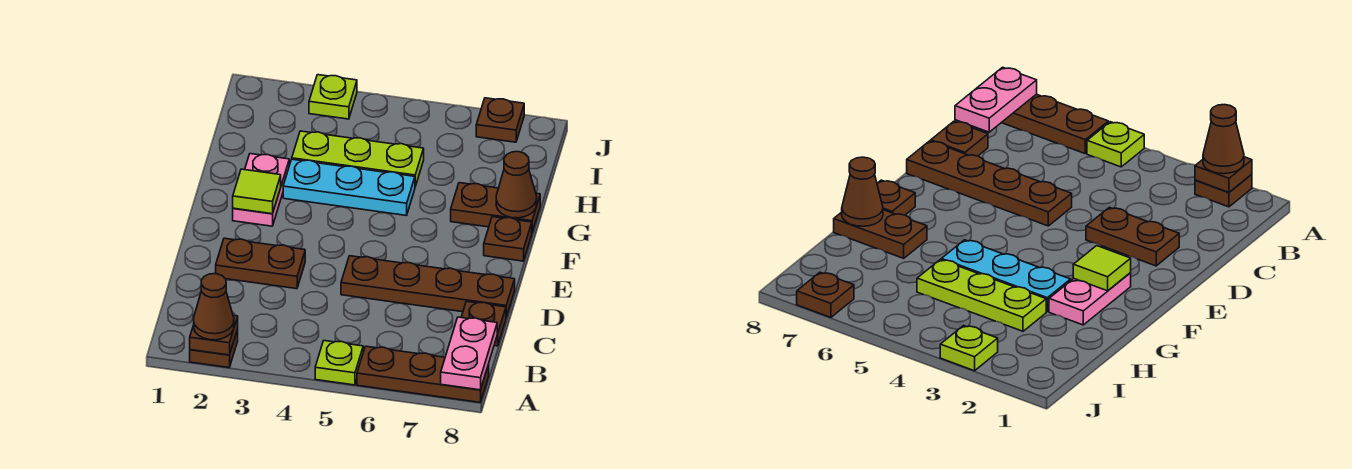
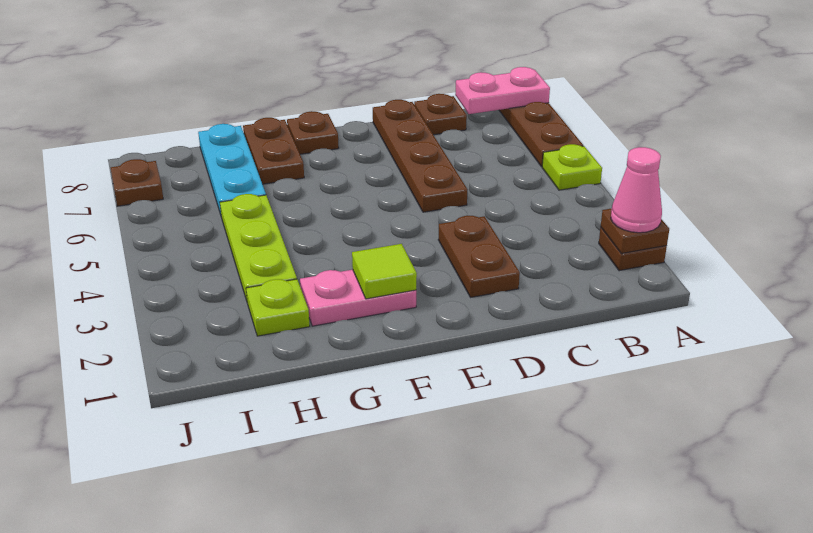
brown 1x1 cone [194,274,234,340] -> pink 1x1 cone [611,147,662,233]
cyan 1x3 plate [283,159,415,216] -> cyan 1x3 plate moved to [198,124,266,215]
brown 1x1 cone [496,152,537,218] -> none
lime 1x1 plate [309,75,357,119] -> lime 1x1 plate moved to [246,279,310,336]

